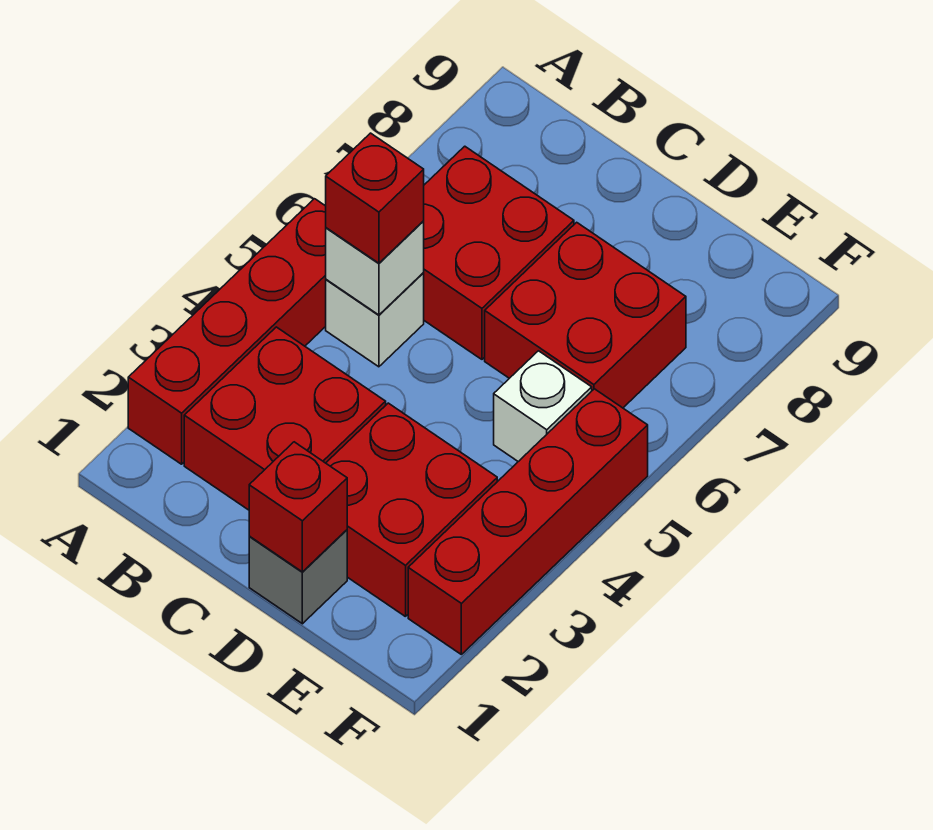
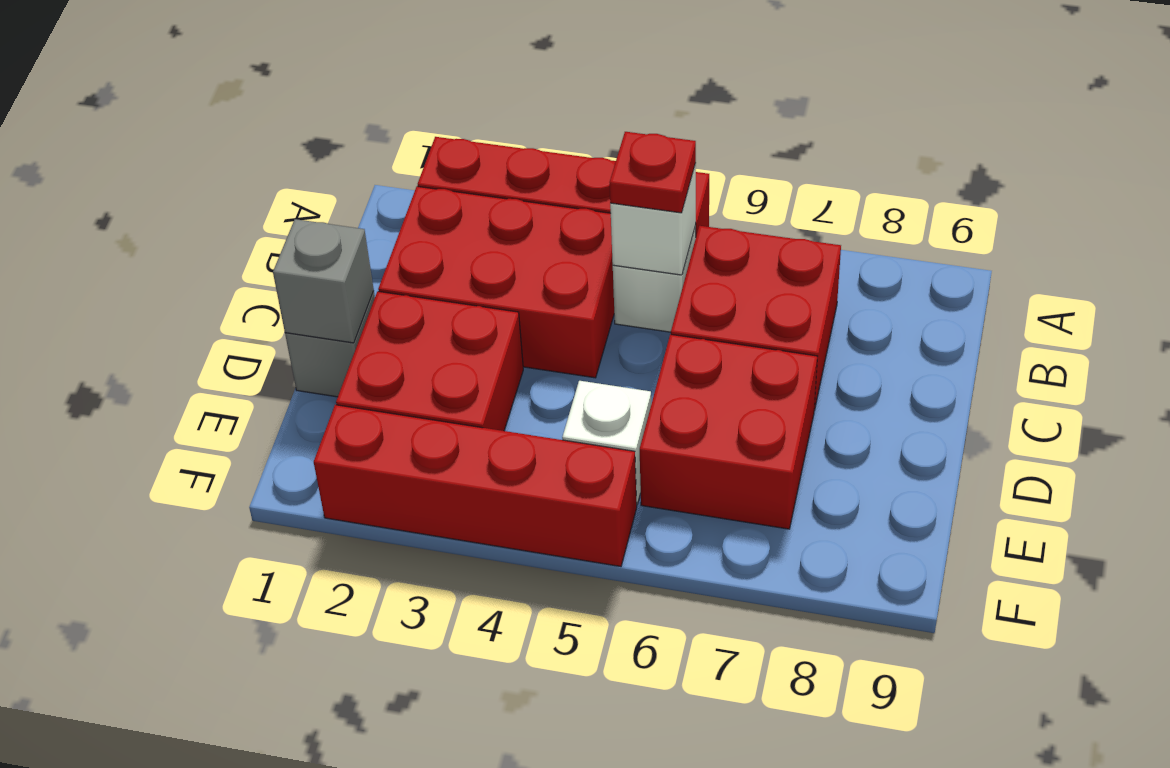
red 2x2 brick [184,327,386,510] -> red 2x3 brick [378,186,614,378]
red 1x1 brick [326,133,424,263] -> red 1x1 plate [610,132,696,213]
red 1x1 brick [249,442,347,572] -> grey 1x1 brick [273,219,374,343]

